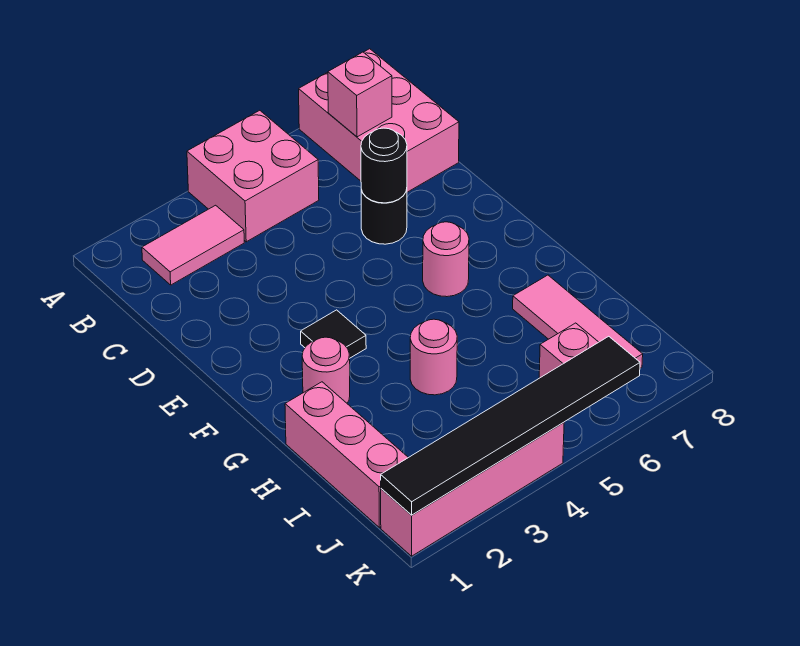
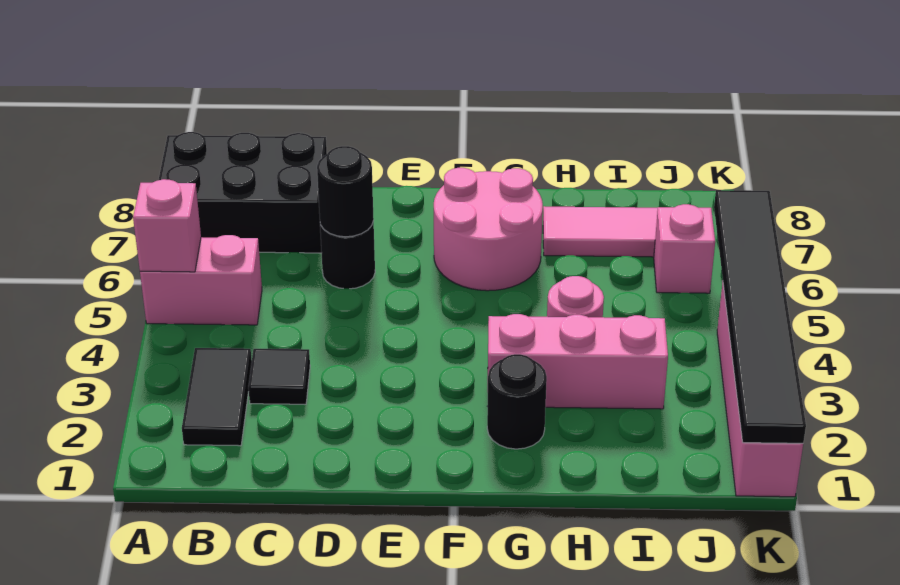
pink 2x2 brick [187,110,319,242] -> pink 1x2 brick [140,235,262,325]
pink 2x3 brick [299,49,459,192] -> black 2x3 brick [159,132,327,253]
pink 1x2 tile [142,205,244,285] -> black 1x2 tile [182,348,252,446]
pink 1x1 brick [328,52,392,137] -> pink 1x1 brick moved to [133,179,201,272]
black 1x1 tile [301,310,366,359] -> black 1x1 tile moved to [248,349,310,404]
pink 1x1 round brick [423,222,469,297] -> pink 2x2 round brick [434,168,543,291]
pink 1x1 round brick [302,337,350,403] -> black 1x1 round brick [487,354,547,449]
pink 1x3 brick [285,382,408,527] -> pink 1x3 brick moved to [488,314,668,409]

